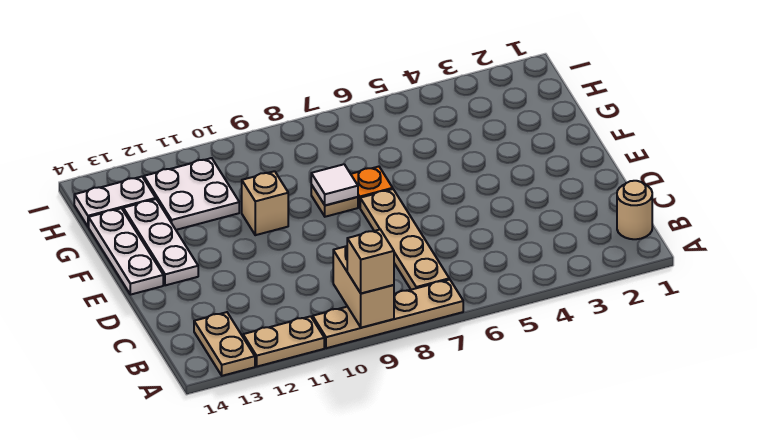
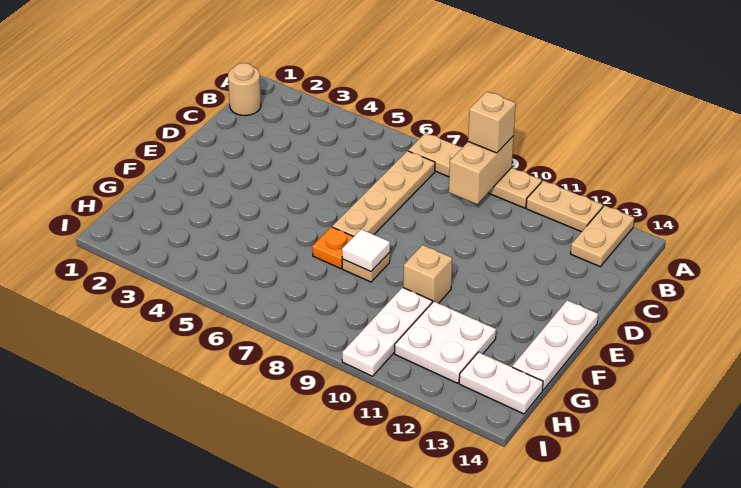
white 1x3 plate [123,199,198,285] -> white 1x3 plate moved to [342,287,432,376]

